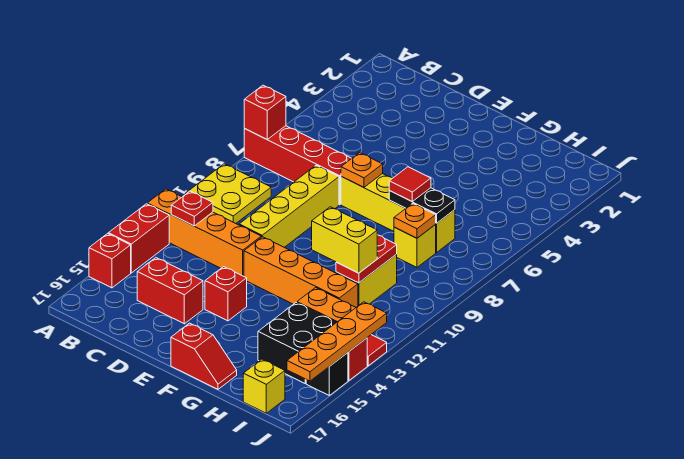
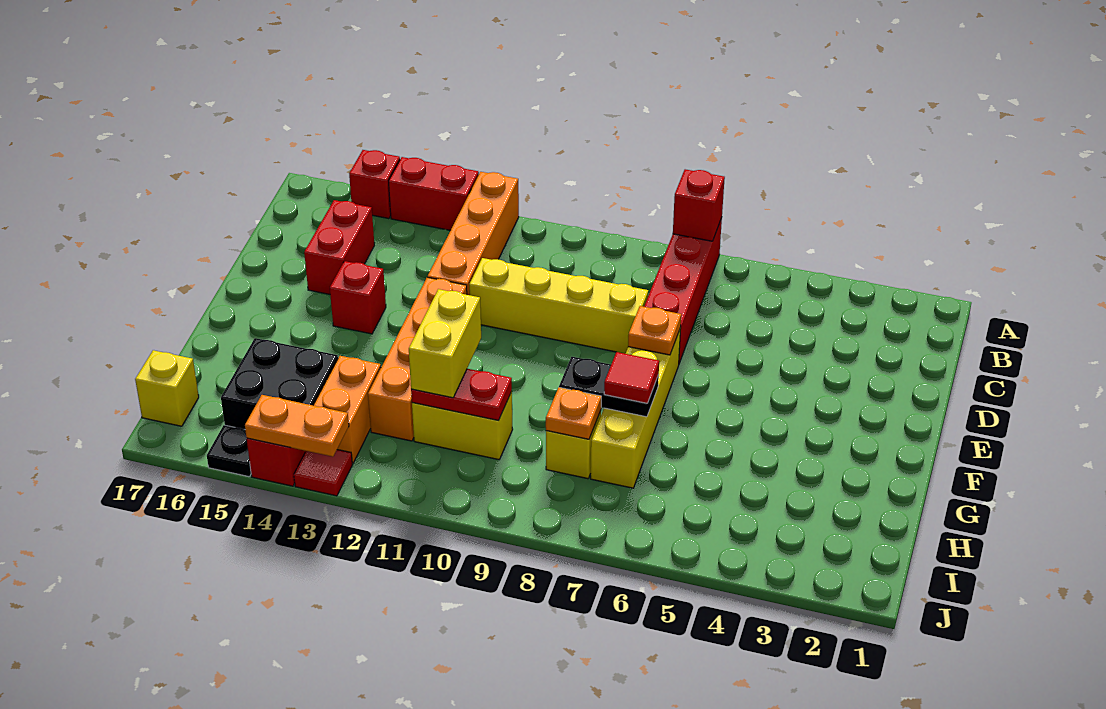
yellow 2x2 plate [186,164,271,223] -> none
red 1x1 plate [171,191,213,226] -> none
red 1x2 slope [171,323,237,389] -> none
black 1x2 plate [389,188,455,223] -> black 1x2 plate turned to [559,357,659,417]
orange 1x4 plate [287,302,387,381] -> orange 1x2 plate [245,395,349,457]
black 1x1 brick [306,353,348,395] -> black 1x1 plate [207,425,251,477]

